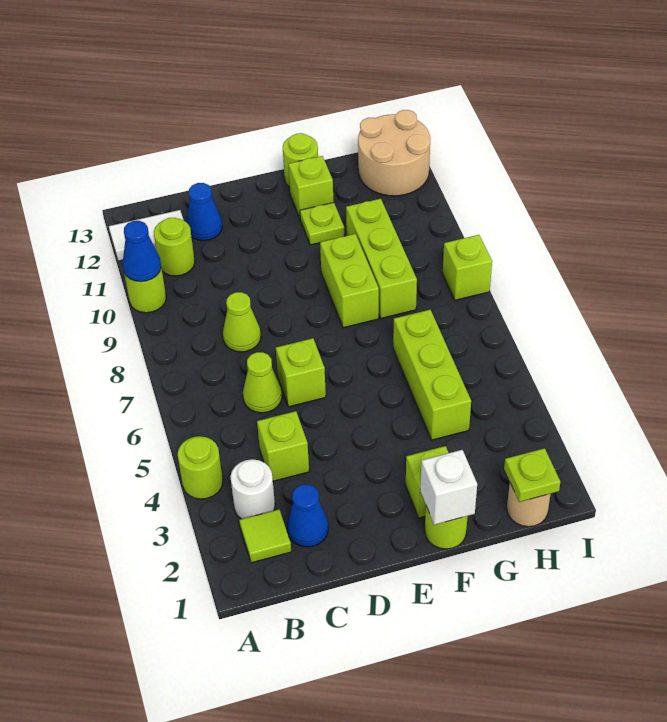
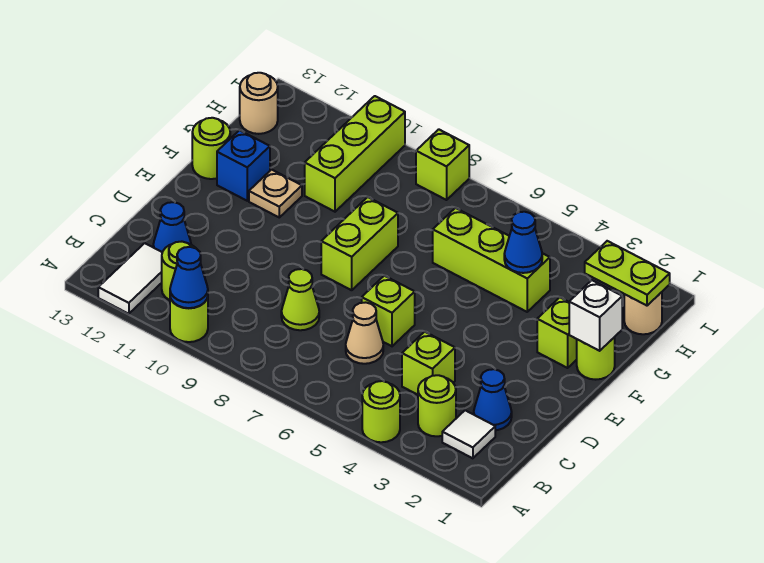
lime 1x1 tile [239,509,291,563] -> white 1x1 tile [442,410,495,458]
white 1x1 round brick [230,459,275,519] -> lime 1x1 round brick [418,375,456,436]
lime 1x1 cone [243,352,282,413] -> tan 1x1 cone [346,302,383,364]
lime 1x2 brick [320,234,379,328] -> lime 1x2 brick turned to [321,197,398,290]
lime 1x1 plate [300,202,344,245] -> tan 1x1 plate [249,170,302,217]
lime 1x1 brick [288,156,333,218] -> blue 1x1 brick [217,130,270,201]
none -> blue 1x1 cone [504,212,542,273]
lime 1x3 brick [346,199,417,318] -> lime 1x3 brick turned to [305,96,405,212]
lime 1x1 plate [504,448,560,502] -> lime 1x2 plate [585,241,670,306]
tan 2x2 round brick [358,110,430,196] -> tan 1x1 round brick [240,73,278,134]

